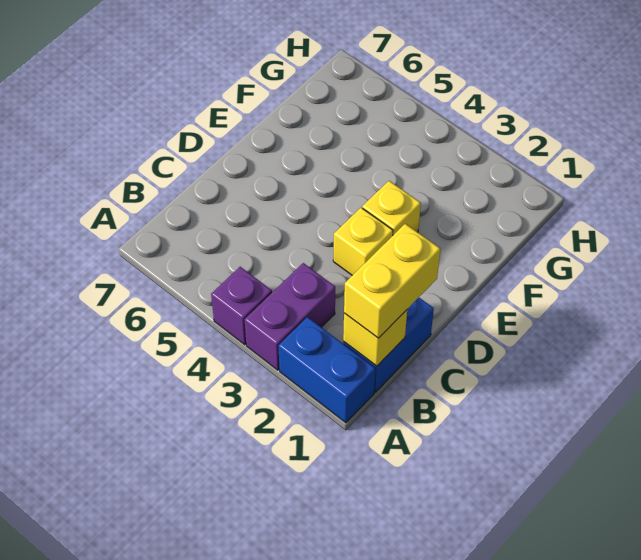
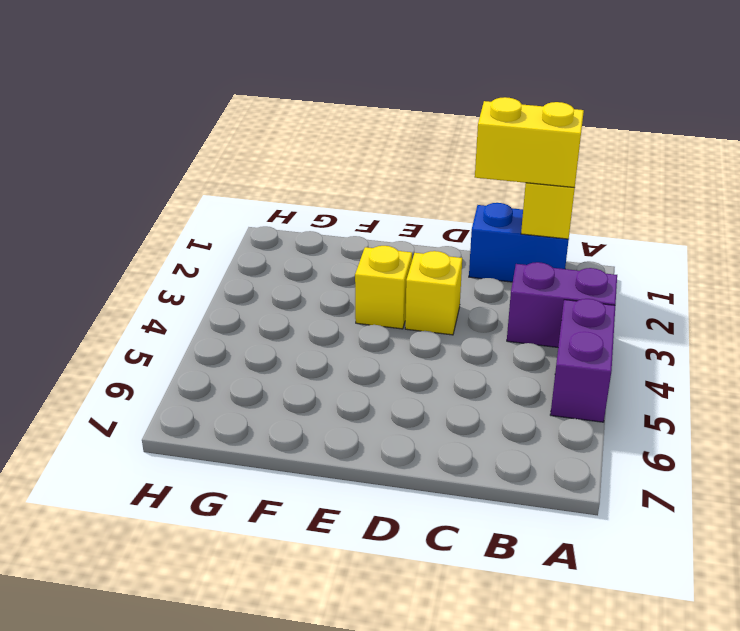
blue 1x2 brick [278,317,375,423] -> none
purple 1x1 brick [211,267,272,345] -> purple 1x2 brick [550,299,615,422]

